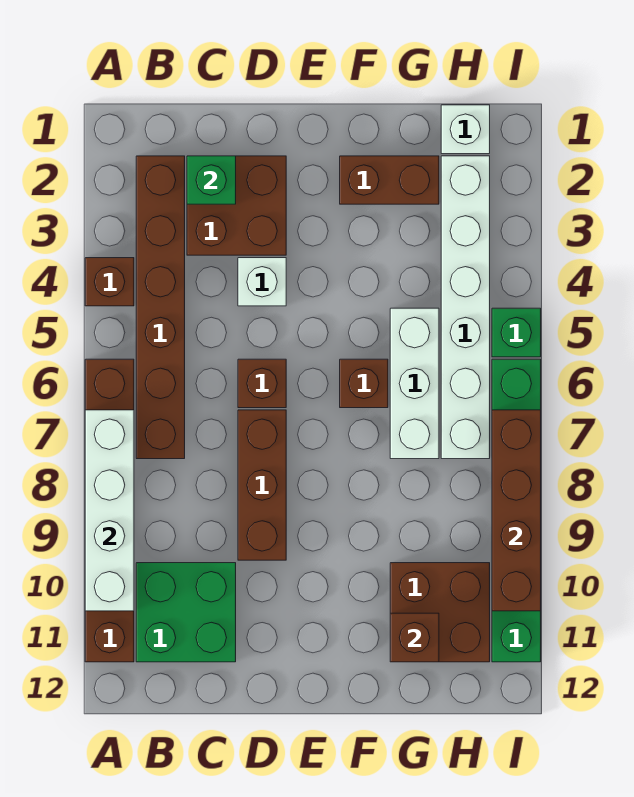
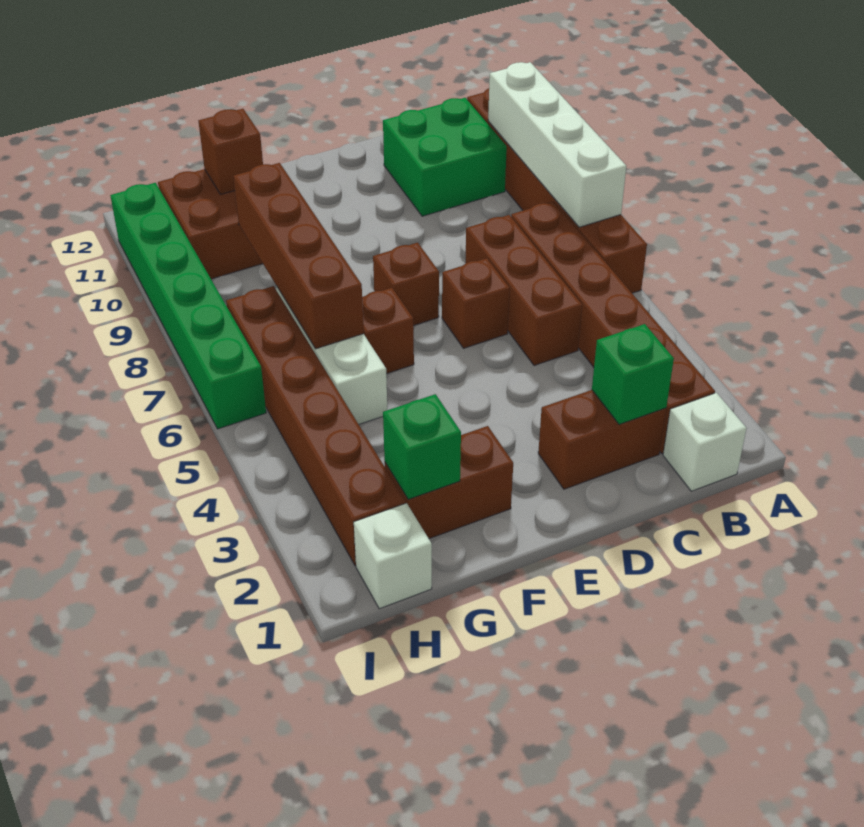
brown 1x1 brick [85,258,134,306] -> brown 1x1 brick moved to [373,243,439,325]
brown 2x2 brick [187,156,286,255] -> brown 1x2 brick [538,390,666,489]
white 1x1 brick [238,258,286,306] -> white 1x1 brick moved to [663,393,747,491]
brown 1x3 brick [238,410,286,560] -> brown 1x3 brick moved to [465,215,582,366]
white 1x6 brick [441,156,490,459] -> brown 1x6 brick [226,286,406,566]
green 1x1 brick [492,308,541,357] -> green 1x1 brick moved to [383,394,461,499]
brown 1x4 brick [492,410,541,611] -> brown 1x4 brick moved to [233,163,364,349]

